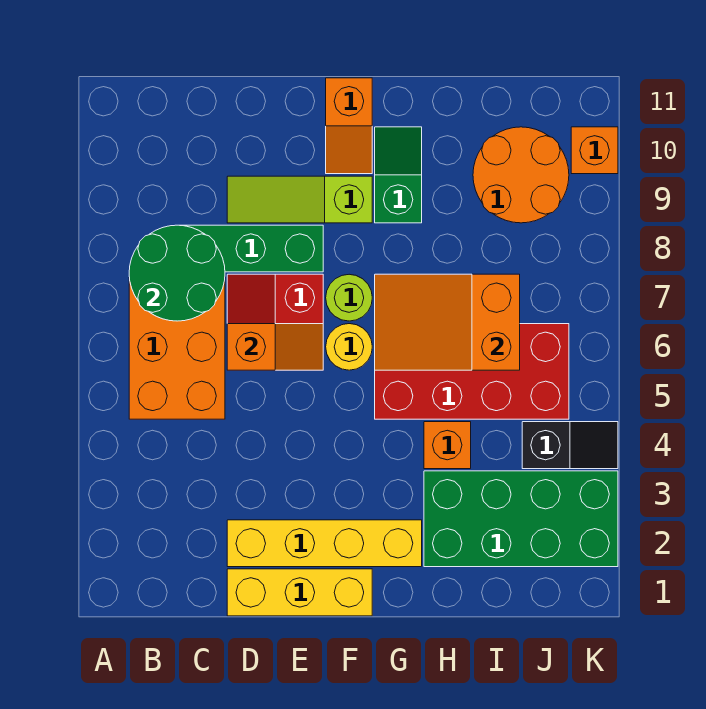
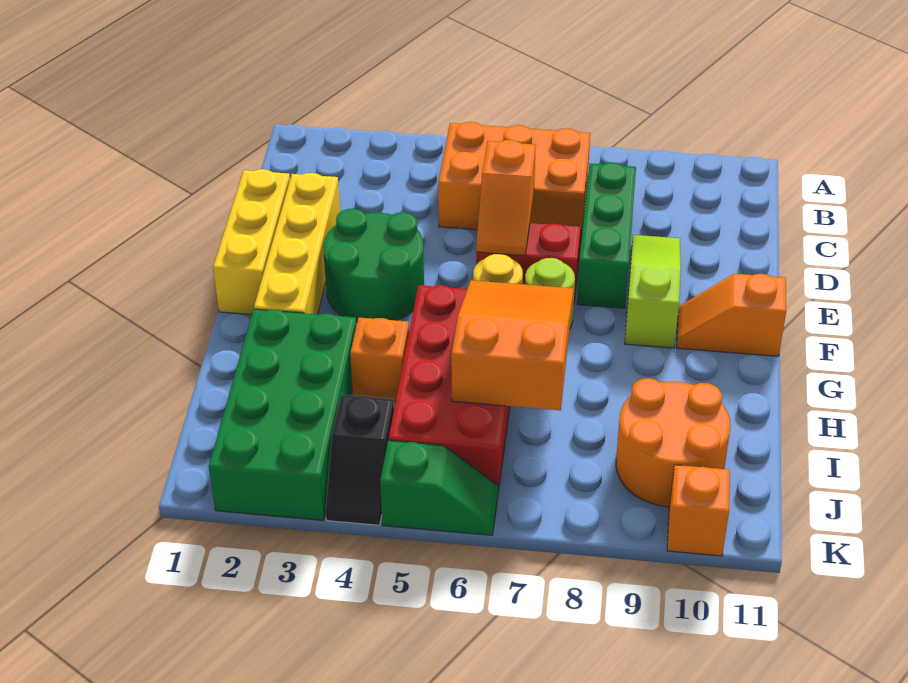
green 2x2 round brick [129,225,225,321] -> green 2x2 round brick moved to [323,209,424,322]
green 1x2 slope [375,127,422,223] -> green 1x2 slope moved to [380,441,498,535]

